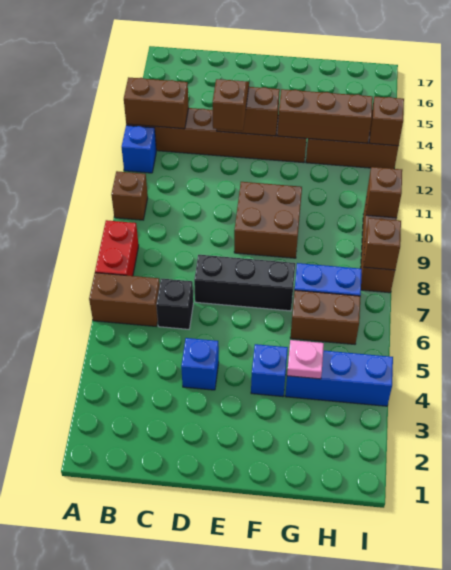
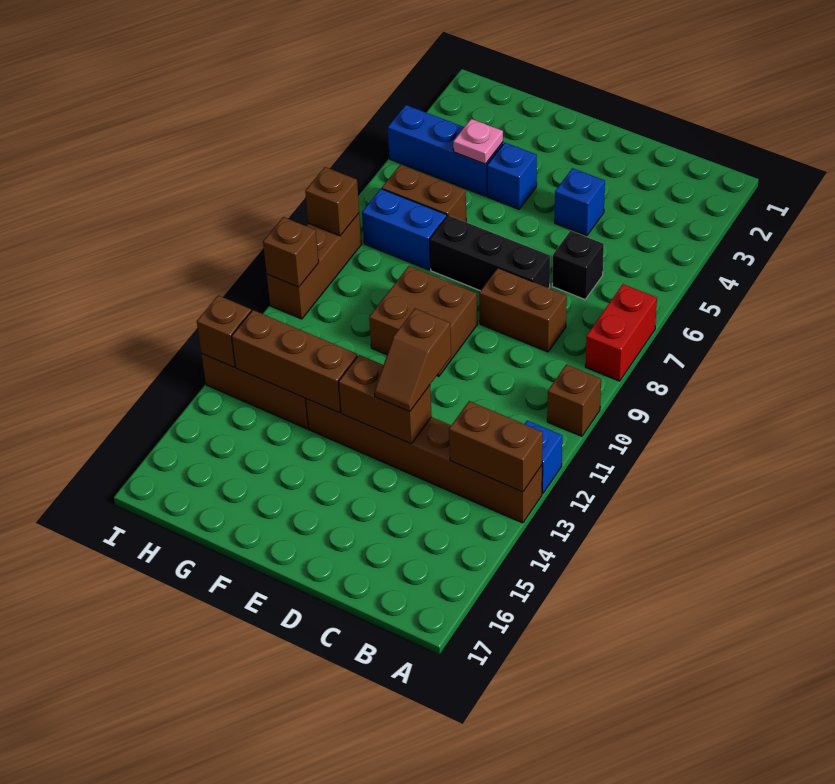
brown 1x2 brick [89,273,160,326] -> brown 1x2 brick moved to [479,268,567,352]

